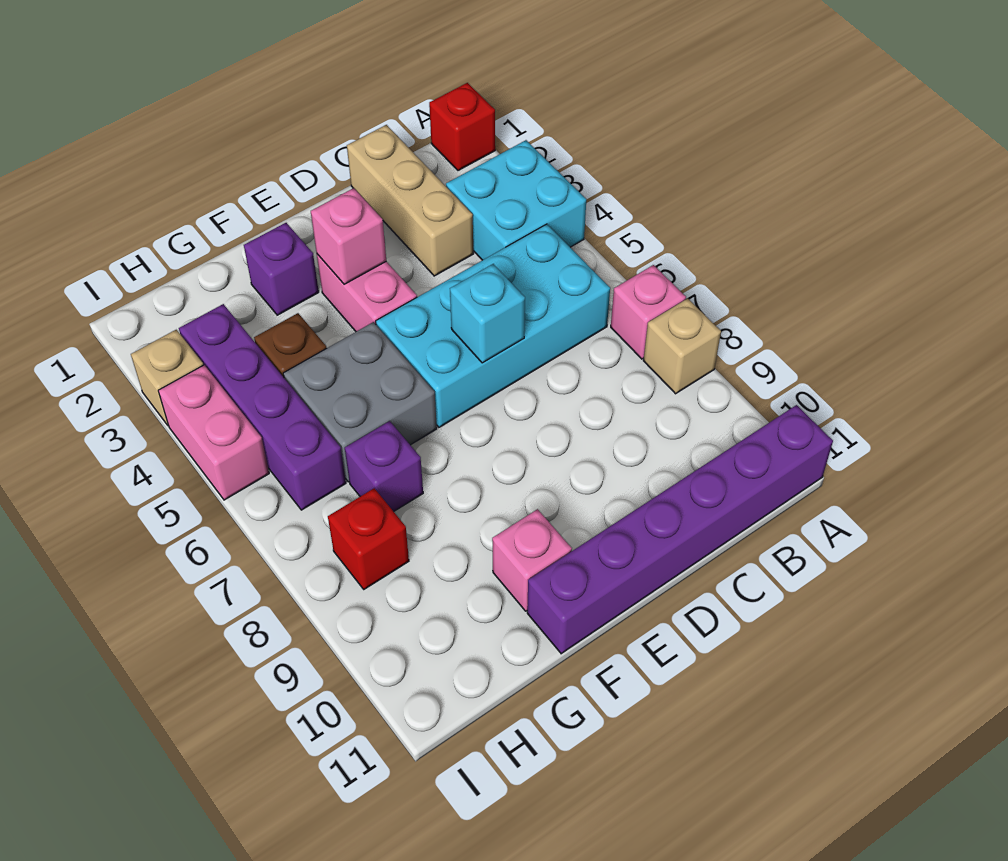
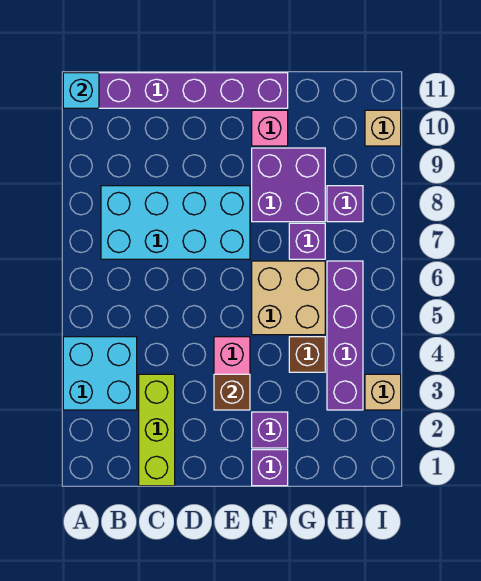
red 1x1 brick [429,83,495,171] -> none
pink 1x1 brick [611,265,686,359] -> none
tan 1x1 brick [643,298,721,394] -> tan 1x1 brick moved to [365,110,401,146]
cyan 2x4 brick [376,224,610,427] -> cyan 2x4 brick moved to [101,186,250,259]
tan 1x3 brick [347,125,473,276] -> lime 1x3 brick [139,374,175,486]
cyan 1x1 brick [450,264,525,363] -> cyan 1x1 brick moved to [63,73,99,108]
pink 1x1 brick [311,188,386,284] -> brown 1x1 brick [214,374,250,410]
none -> purple 1x1 brick [252,450,288,486]
grey 2x2 brick [283,322,437,482] -> tan 2x2 brick [252,261,325,335]
none -> purple 2x2 brick [252,148,325,222]
red 1x1 brick [328,488,409,589] -> purple 1x1 brick [327,186,363,222]
pink 1x2 brick [158,365,269,500] -> none

